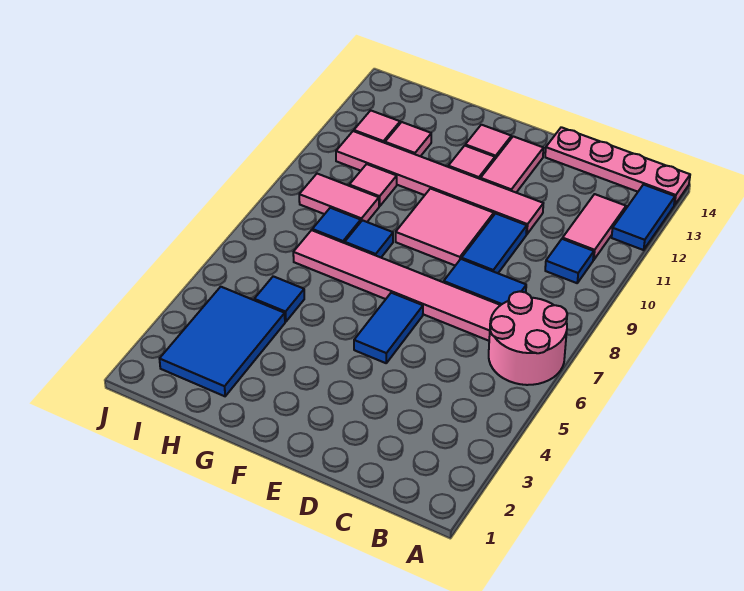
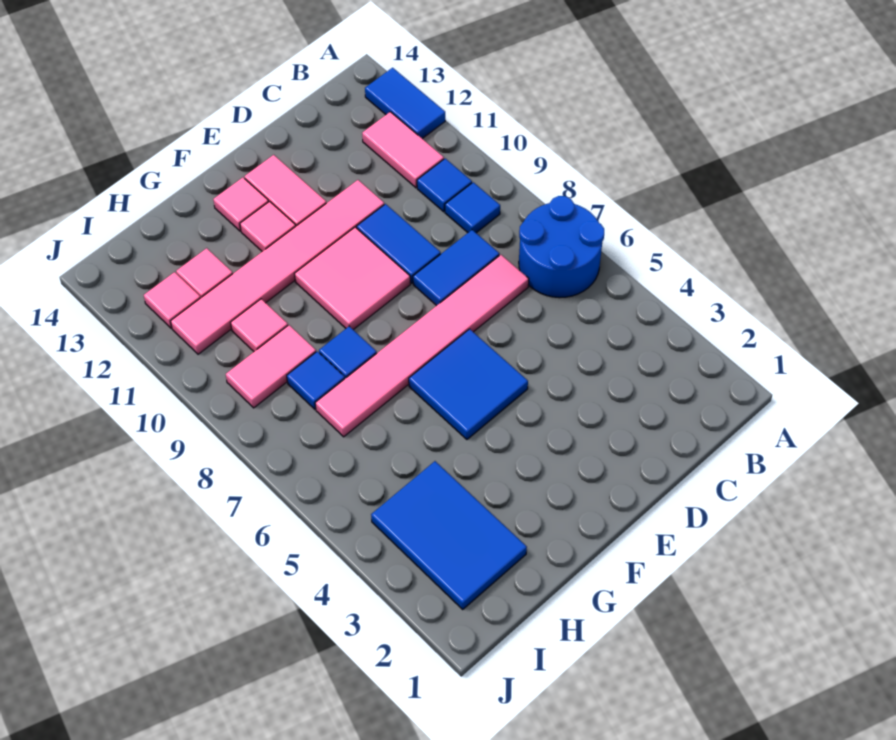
pink 2x2 round brick [489,291,567,385] -> blue 2x2 round brick [519,196,604,298]
pink 1x4 plate [545,127,690,205] -> none
blue 1x2 tile [354,293,423,363] -> blue 2x2 tile [409,329,528,439]
blue 1x1 tile [254,276,304,322] -> blue 1x1 tile moved to [445,182,500,233]

